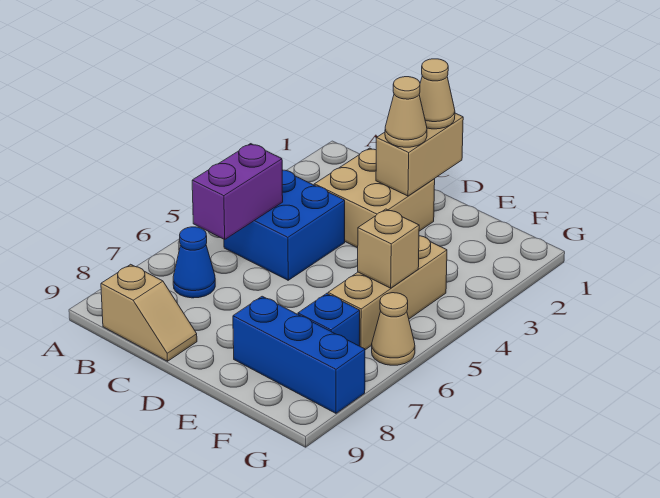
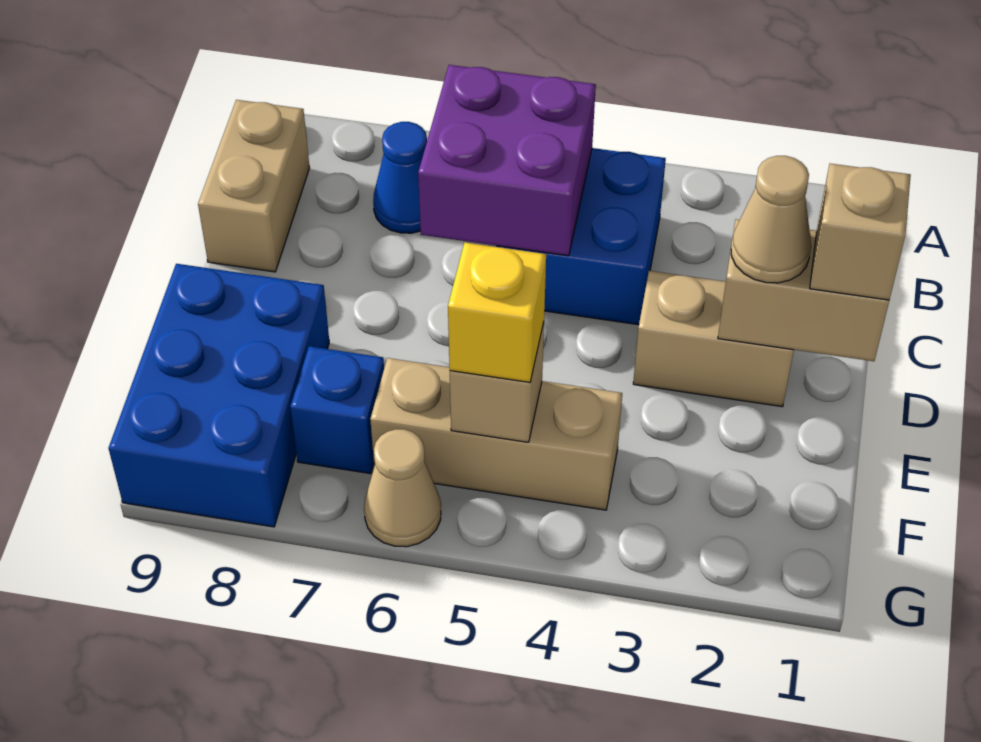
purple 1x2 brick [192,144,283,239] -> purple 2x2 brick [418,65,596,256]
tan 1x2 slope [101,264,197,361] -> tan 1x2 brick [198,100,310,272]
tan 2x2 brick [314,148,435,248] -> tan 1x2 brick [633,271,794,407]
tan 1x1 cone [419,59,455,129] -> tan 1x1 brick [810,164,911,300]
blue 1x3 brick [233,296,365,413] -> blue 2x3 brick [108,264,329,527]
none -> yellow 1x1 brick [448,243,546,382]

